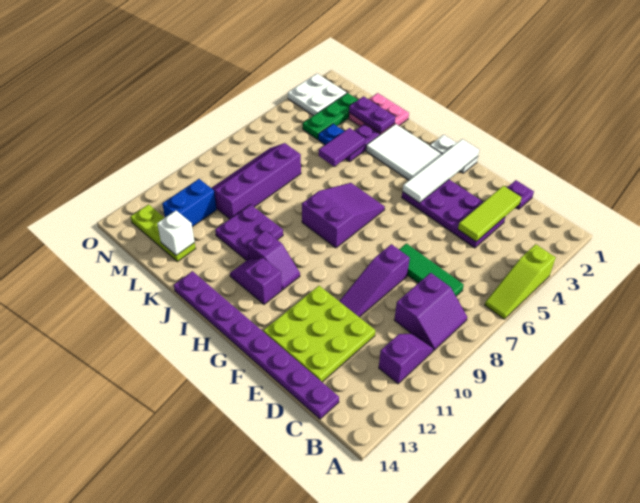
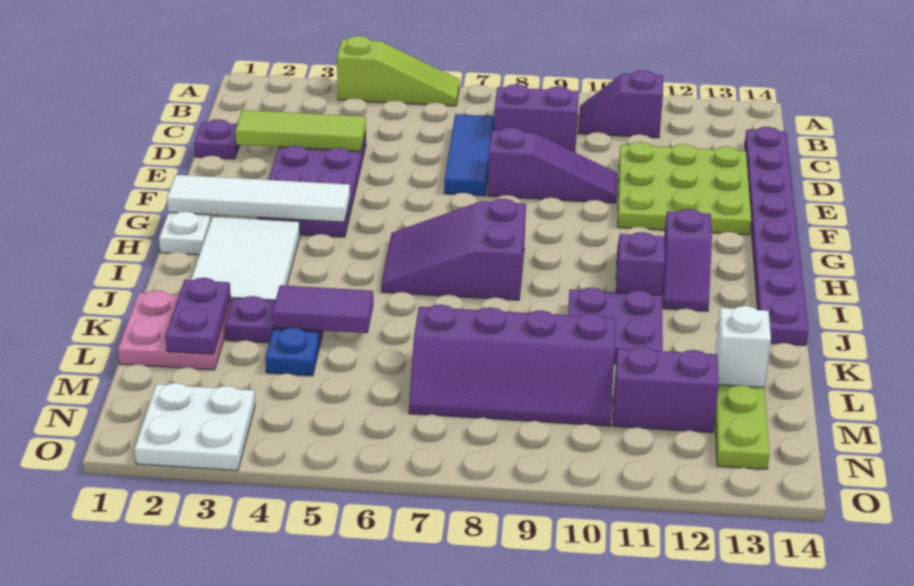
green 1x3 tile [399,244,464,296] -> blue 1x3 tile [444,114,494,196]
green 1x3 plate [303,93,358,139] -> none
blue 1x2 brick [162,179,217,227] -> purple 1x2 brick [613,347,719,432]

